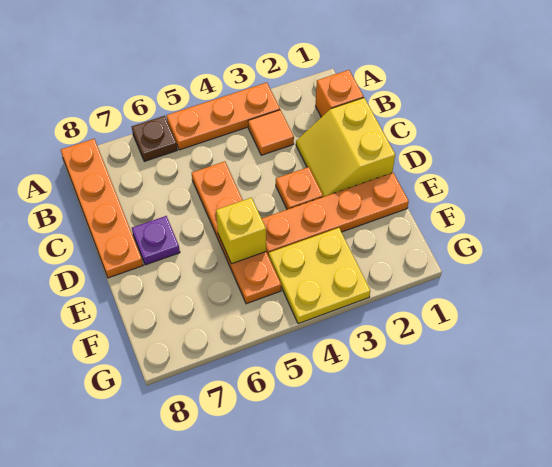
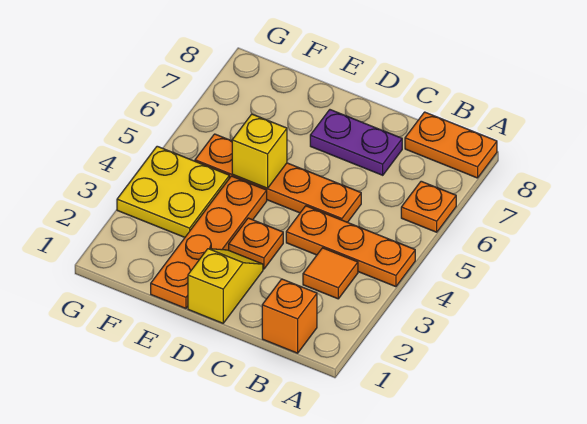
orange 1x3 plate [166,82,280,150] -> orange 1x3 plate turned to [286,206,415,287]
brown 1x1 plate [132,116,177,161] -> orange 1x1 plate [401,181,456,232]
orange 1x4 plate [61,139,143,278] -> orange 1x2 plate [405,112,497,178]
yellow 2x2 slope [296,98,395,197] -> yellow 1x2 slope [188,249,263,323]
purple 1x1 plate [132,216,180,265] -> purple 1x2 plate [310,110,402,175]

